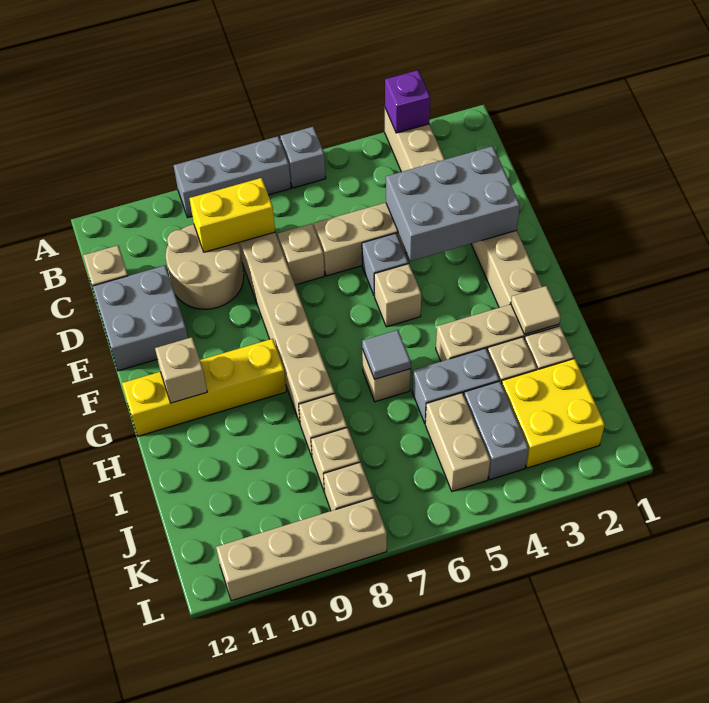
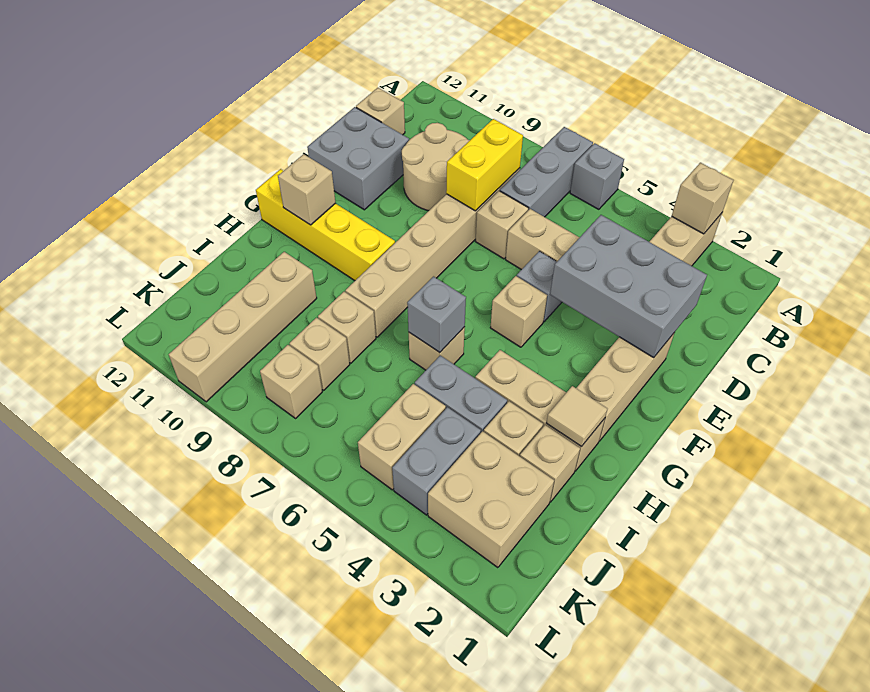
purple 1x1 brick [385,70,430,133] -> tan 1x1 brick [672,163,733,234]
grey 1x3 brick [174,136,291,217] -> grey 1x3 brick turned to [500,127,593,217]
yellow 1x2 brick [189,178,275,252] -> yellow 1x2 brick turned to [446,119,523,211]
grey 1x1 tile [362,330,411,379] -> grey 1x1 brick [407,277,466,352]
yellow 2x2 brick [502,359,605,468] -> tan 2x2 brick [428,431,554,568]
tan 1x4 brick [216,498,387,601] -> tan 1x4 brick turned to [169,252,317,402]

